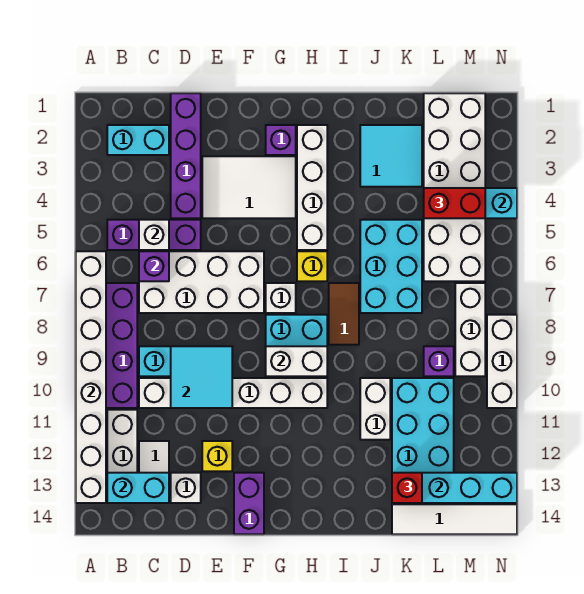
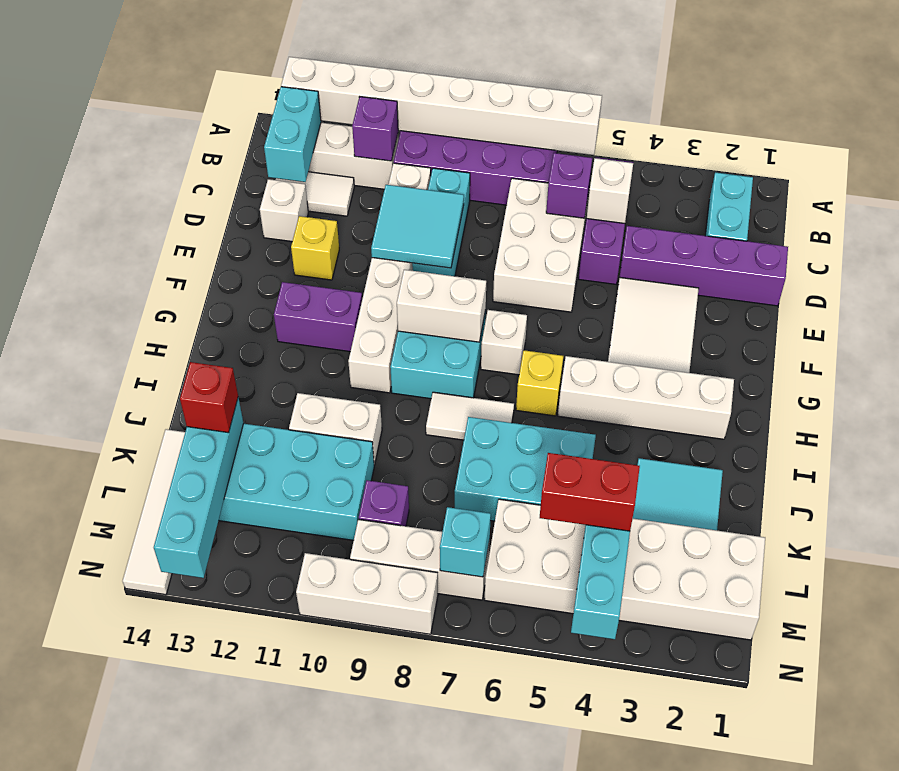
white 2x4 brick [139,251,264,313] -> white 2x3 brick [493,178,589,312]
purple 1x2 brick [234,473,264,534] -> purple 1x2 brick moved to [274,282,362,352]
purple 1x1 brick [266,125,296,155] -> purple 1x1 brick moved to [352,97,398,161]
white 1x2 brick [266,346,327,376] -> white 1x2 brick turned to [397,270,486,342]
brown 1x2 tile [329,283,359,345] -> white 1x2 tile [426,392,514,440]
red 1x2 brick [424,188,485,218] -> red 1x2 brick turned to [540,453,640,531]
none -> cyan 1x1 brick [440,507,491,577]

